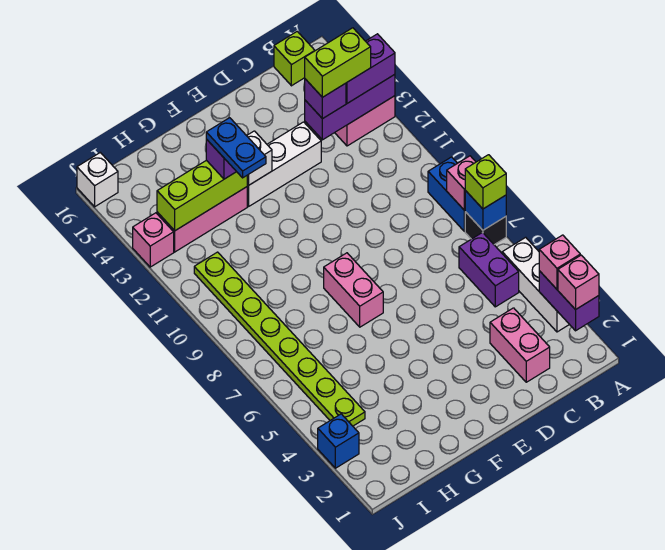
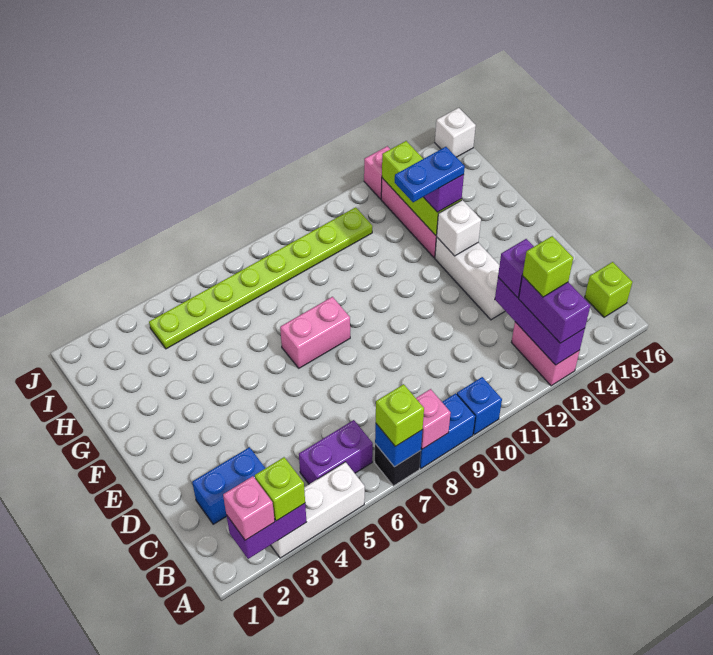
pink 1x1 brick [539,235,580,289] -> lime 1x1 brick [255,457,305,521]
lime 1x2 brick [305,28,371,97] -> lime 1x1 brick [522,236,573,297]
pink 1x2 brick [490,308,550,382] -> blue 1x2 brick [192,447,265,524]
blue 1x1 brick [318,414,359,468] -> blue 1x1 brick moved to [457,377,502,435]

